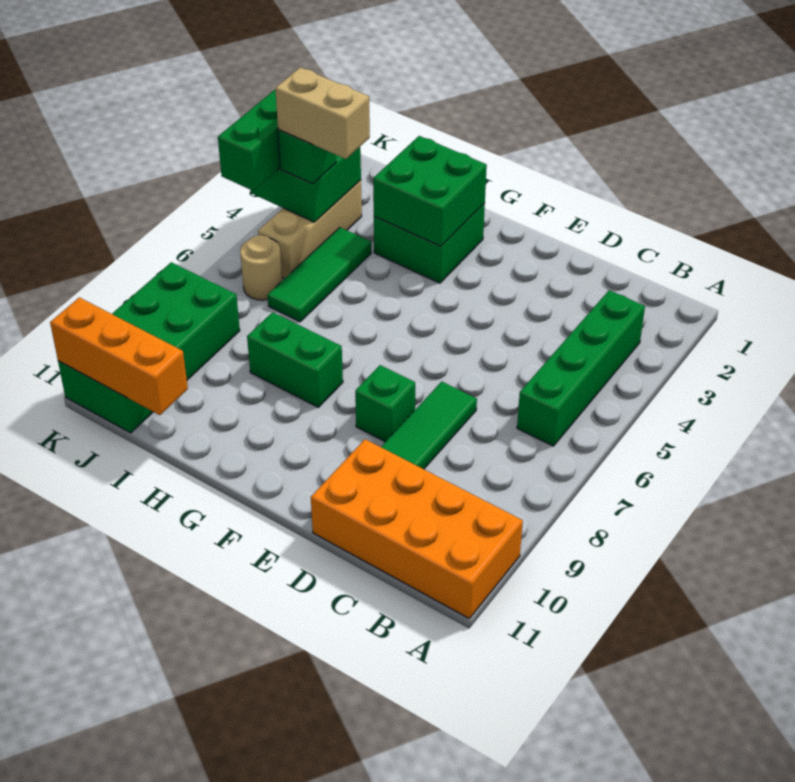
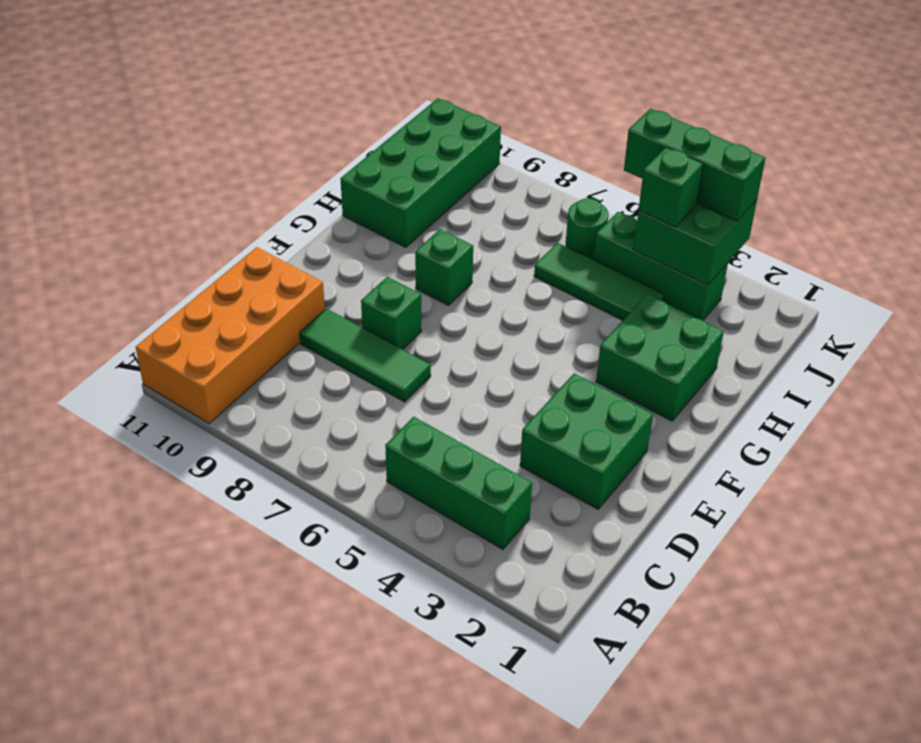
green 1x4 brick [517,290,645,446] -> green 1x3 brick [385,417,532,549]
green 2x2 brick [373,136,487,246] -> green 2x2 brick moved to [520,373,653,509]
green 1x2 brick [247,312,343,407] -> green 1x1 brick [415,229,473,306]
tan 1x2 brick [275,67,370,159] -> none
orange 1x3 brick [50,297,188,415] -> none
tan 1x3 brick [258,180,362,279] -> green 1x3 brick [594,212,728,320]
tan 1x1 round brick [240,235,282,300] -> green 1x1 round brick [565,198,609,260]
green 2x4 brick [58,262,240,433] -> green 2x4 brick turned to [341,98,501,247]

